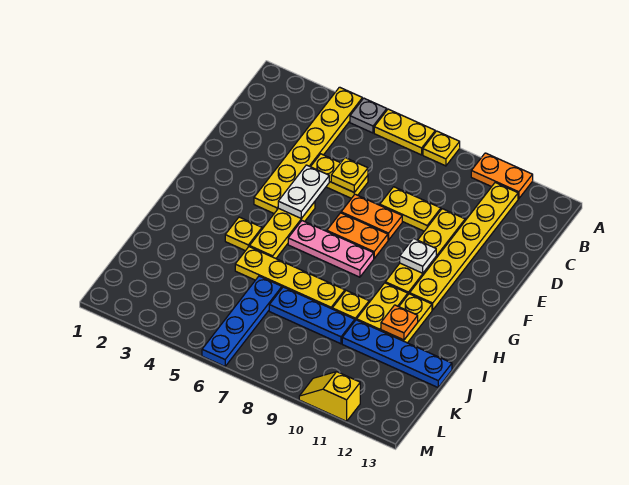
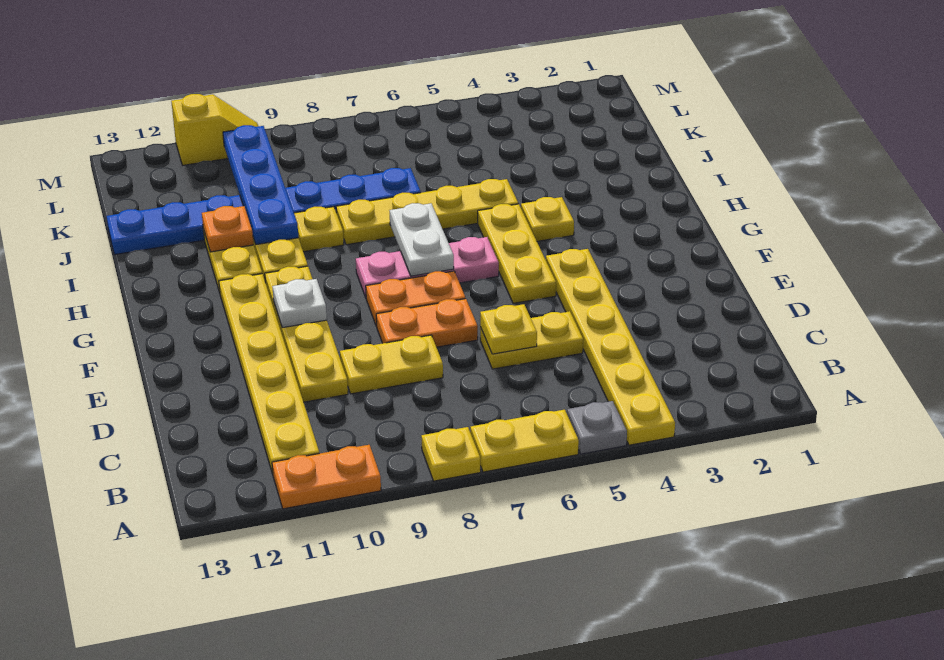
white 1x2 plate [278,165,329,218] -> white 1x2 plate moved to [390,203,454,276]
blue 1x4 plate [202,276,282,366] -> blue 1x4 plate moved to [223,125,298,245]

